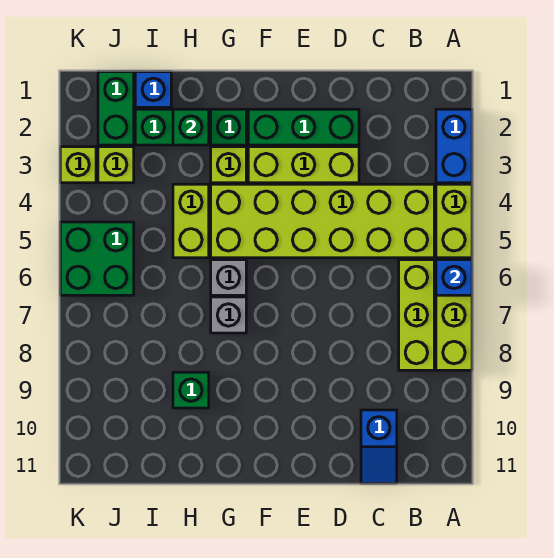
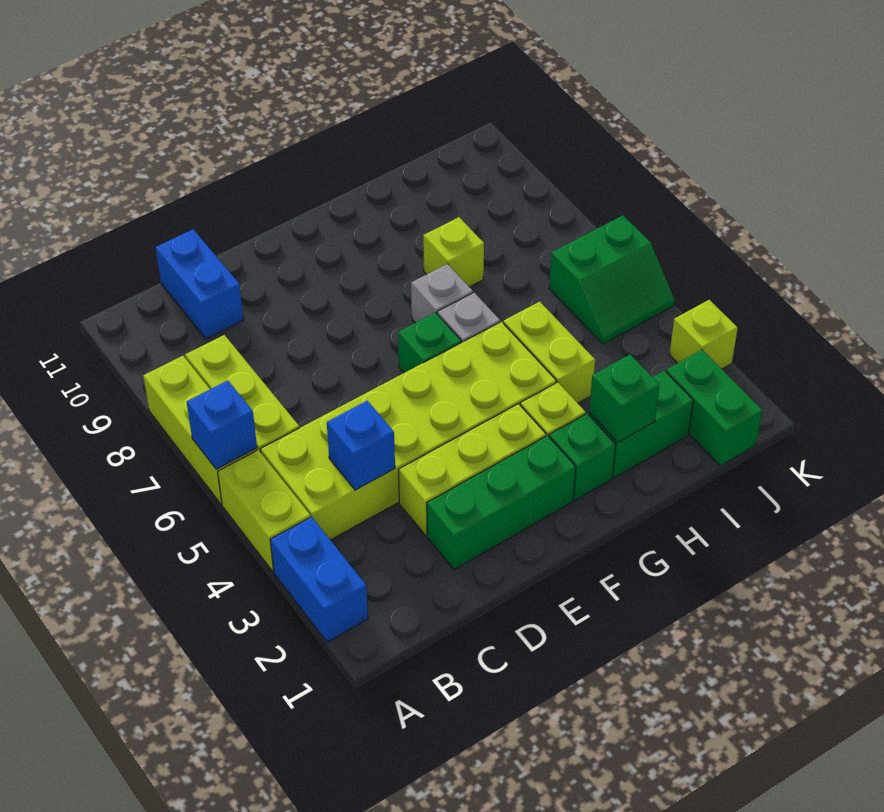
blue 1x2 slope [361,410,397,483] -> blue 1x2 brick [155,229,243,339]
green 1x1 brick [173,372,209,408] -> green 1x1 brick moved to [398,313,461,373]
blue 1x1 brick [135,72,171,107] -> blue 1x1 brick moved to [327,401,395,490]
lime 1x1 brick [98,147,134,183] -> lime 1x1 brick moved to [423,217,484,287]
green 2x2 brick [60,222,134,295] -> green 2x2 slope [549,216,674,344]

